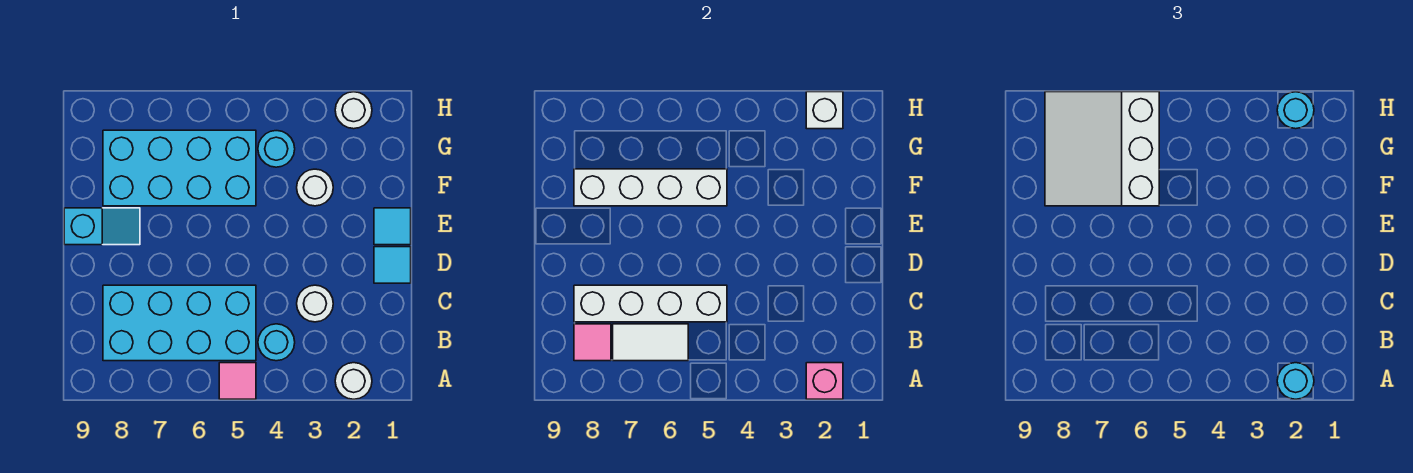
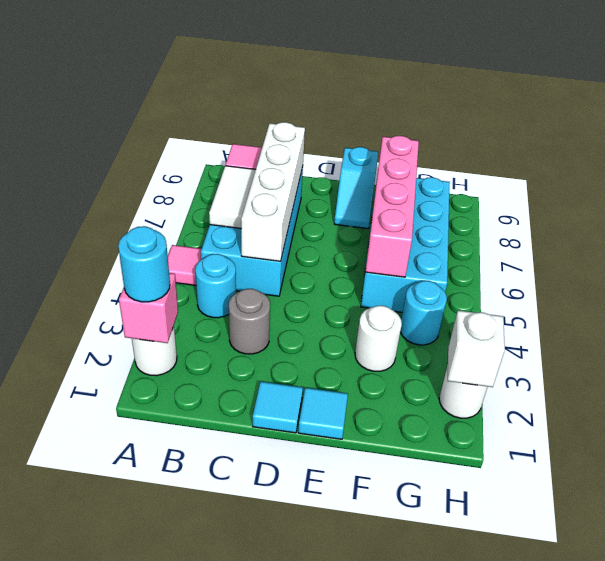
white 1x1 round brick [297,285,333,322] -> grey 1x1 round brick [229,289,270,354]
white 1x4 brick [574,169,727,206] -> pink 1x4 brick [366,136,419,277]
white 3x3 slope [1045,92,1159,206] -> none
cyan 1x1 round brick [1277,92,1314,129] -> none

